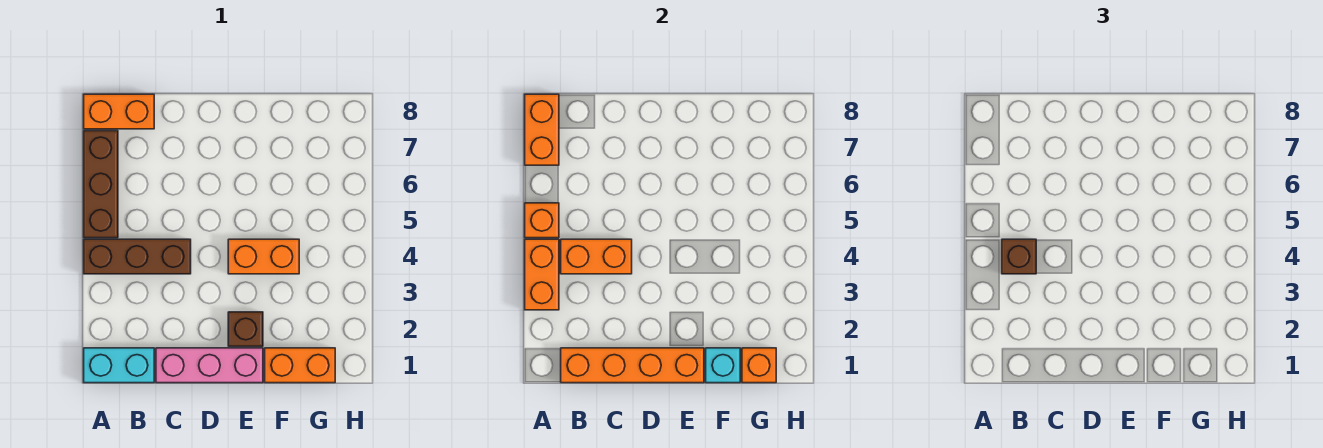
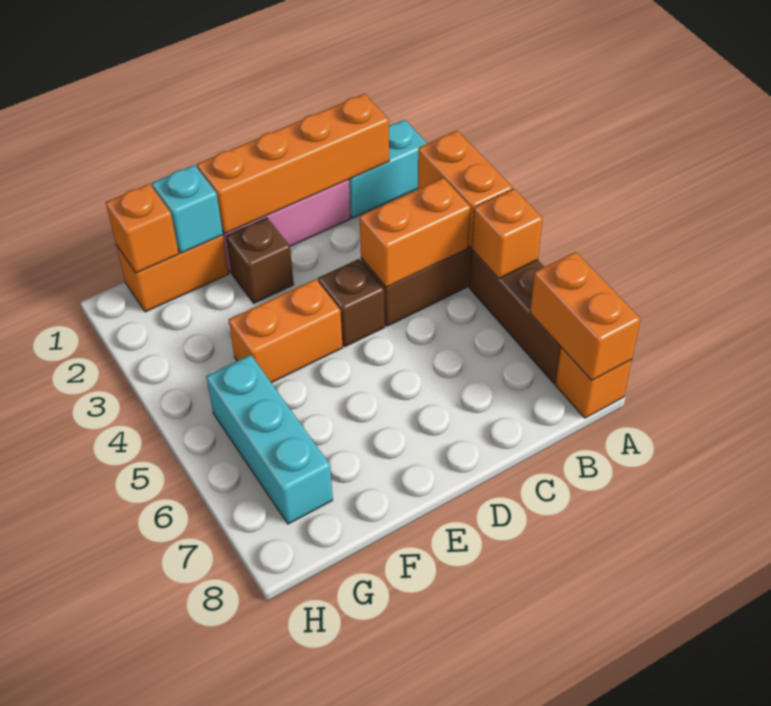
orange 1x2 brick [84,94,154,129] -> orange 1x1 brick [555,348,632,418]
brown 1x1 brick [1002,239,1036,274] -> brown 1x1 brick moved to [318,259,385,347]
none -> cyan 1x3 brick [206,355,333,524]

